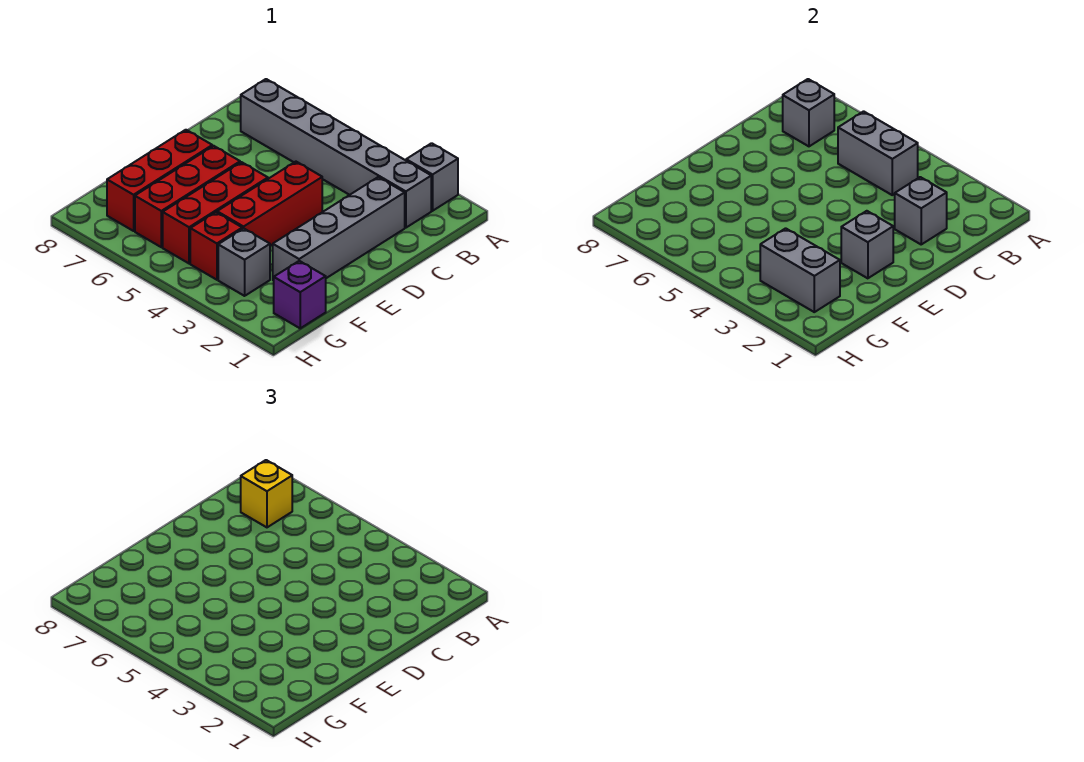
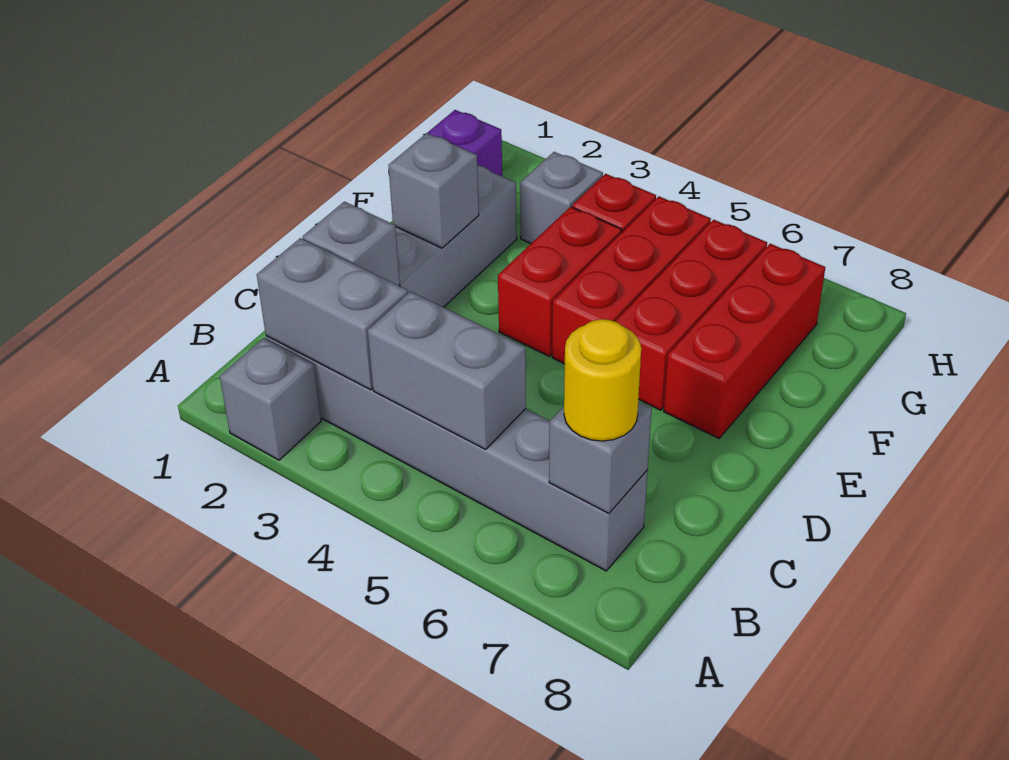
yellow 1x1 brick [241,460,292,527] -> yellow 1x1 round brick [564,319,641,441]
red 1x3 brick [217,162,322,246] -> red 1x2 brick [498,207,622,356]
grey 1x2 brick [760,228,840,312] -> grey 1x2 brick moved to [257,238,408,390]

